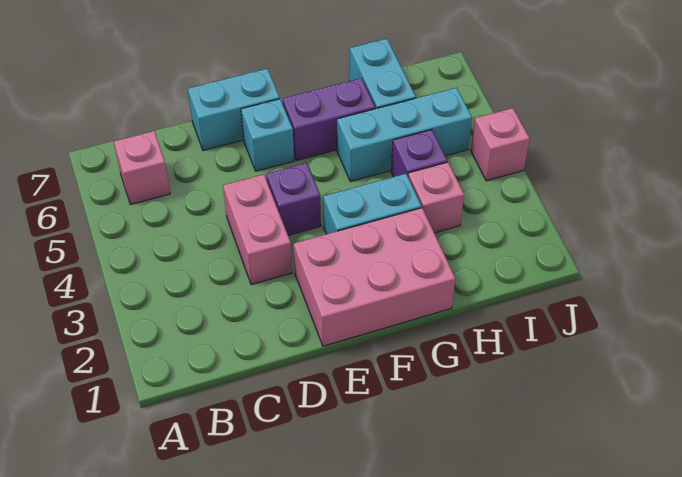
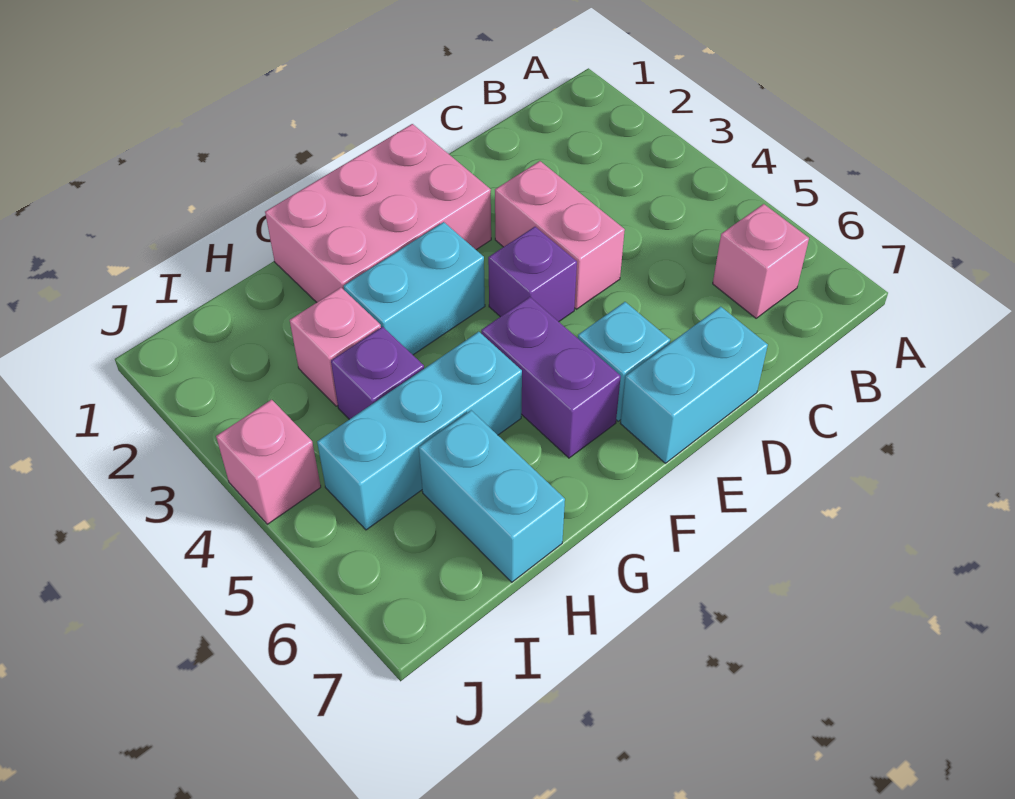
purple 1x2 brick [282,78,375,161] -> purple 1x2 brick turned to [481,297,621,458]

